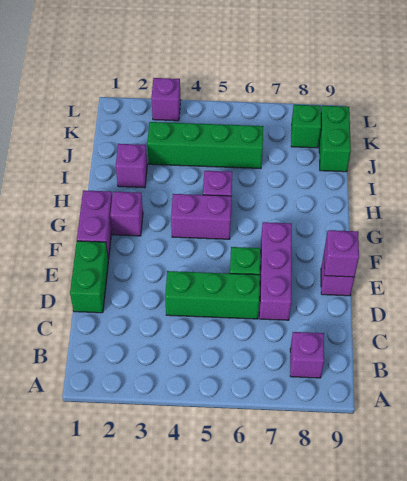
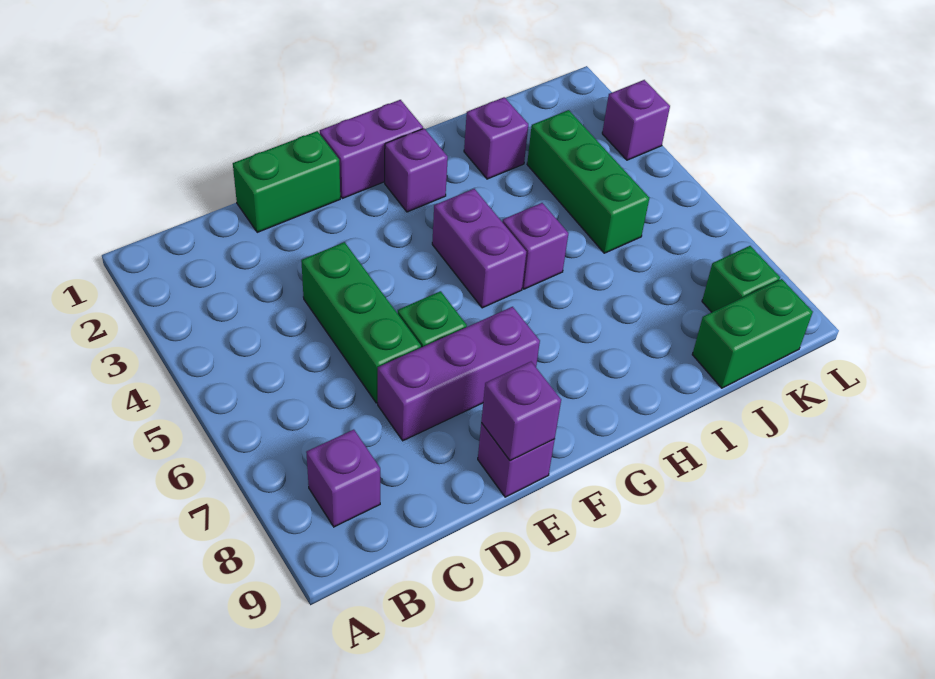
green 1x4 brick [147,122,263,168] -> green 1x3 brick [527,110,649,253]

